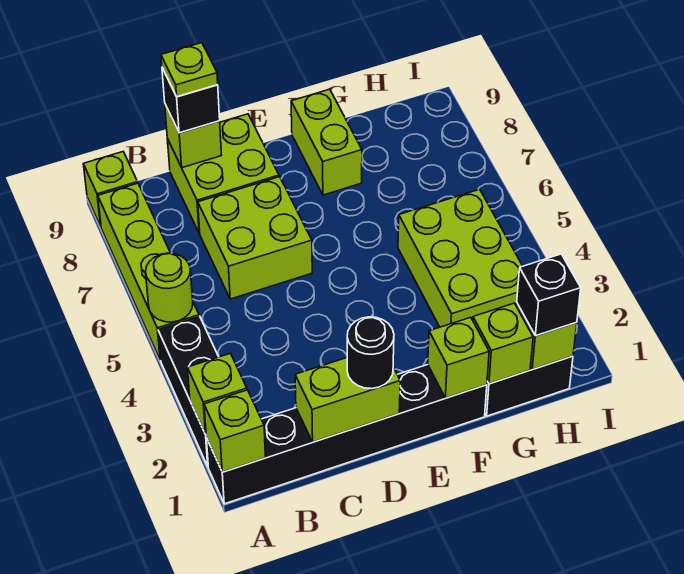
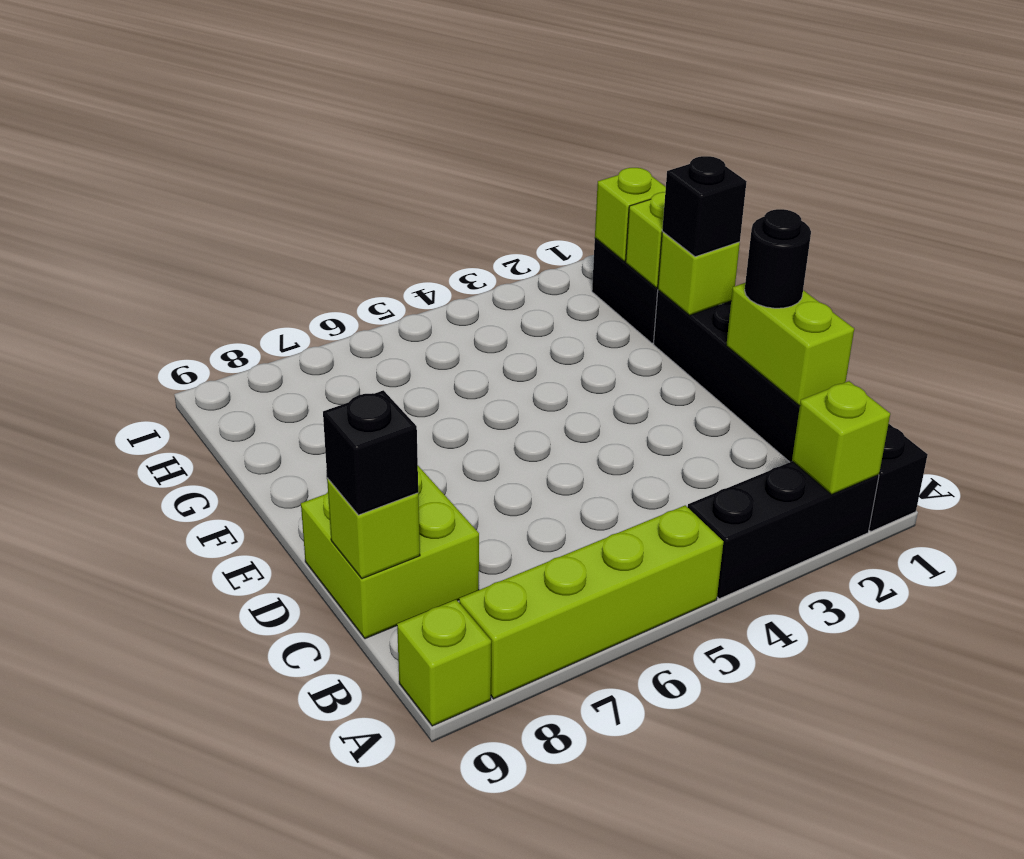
lime 1x1 brick [204,390,265,472] -> none
lime 1x1 round brick [146,253,193,322] -> none
lime 2x2 brick [198,177,312,299] -> none
lime 1x1 plate [161,43,218,97] -> none
lime 1x2 brick [291,89,362,195] -> none
lime 2x3 brick [398,189,522,327] -> none
black 1x1 brick [517,254,581,336] -> black 1x1 brick moved to [662,156,747,257]

